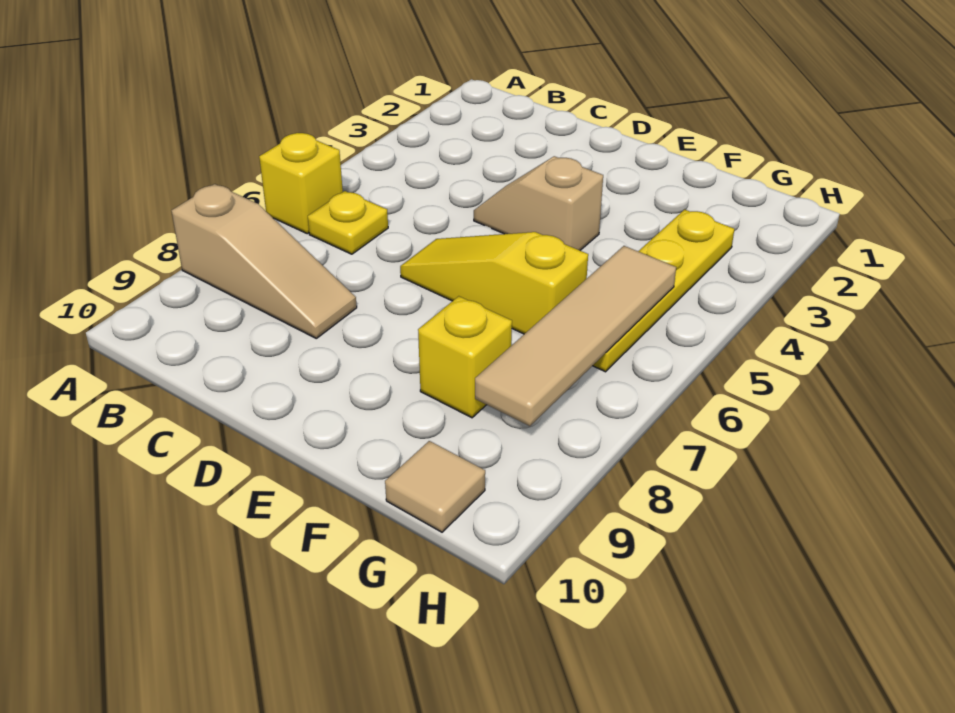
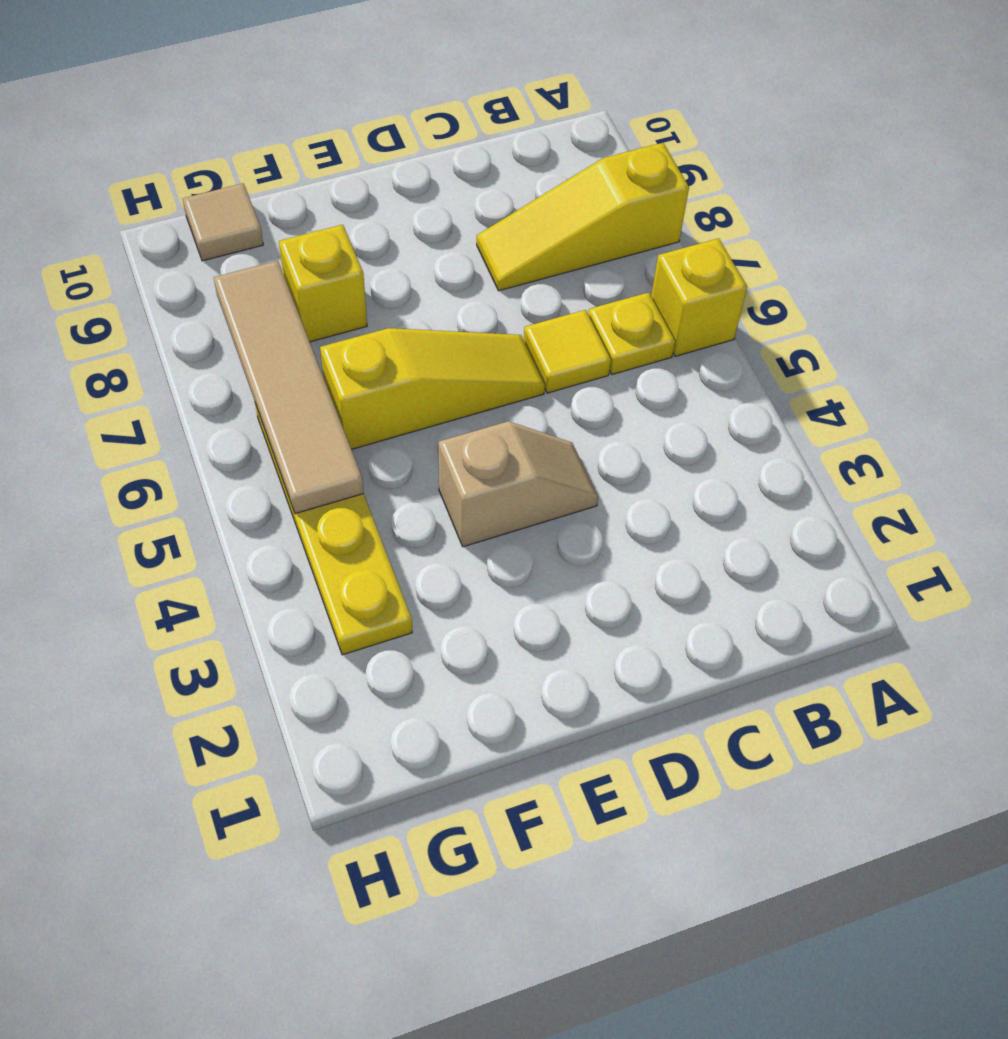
tan 1x3 slope [172,184,357,338] -> yellow 1x3 slope [477,143,689,291]
none -> yellow 1x1 tile [524,310,611,393]

